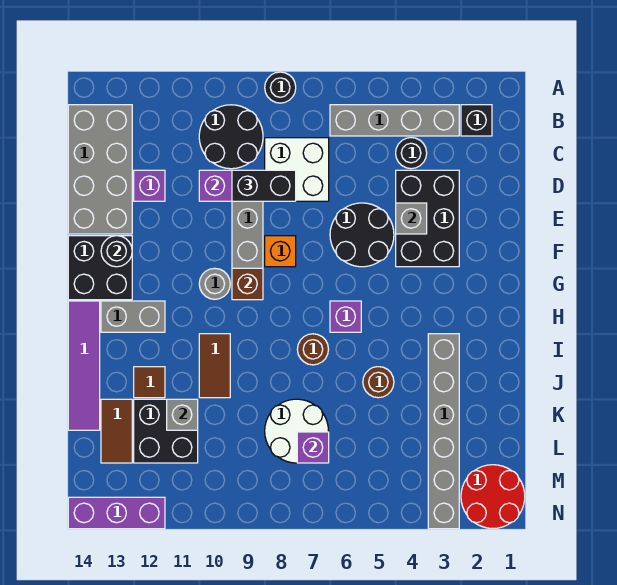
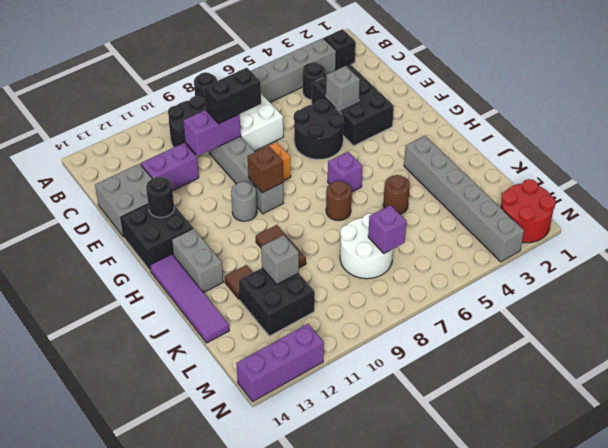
grey 2x4 brick [68,105,132,234] -> grey 2x2 brick [95,164,152,237]
purple 1x1 brick [134,170,165,201] -> purple 1x2 brick [141,143,199,191]
grey 1x2 brick [101,301,165,332] -> grey 1x2 brick turned to [172,228,223,293]
brown 1x2 tile [101,399,132,463] -> none

